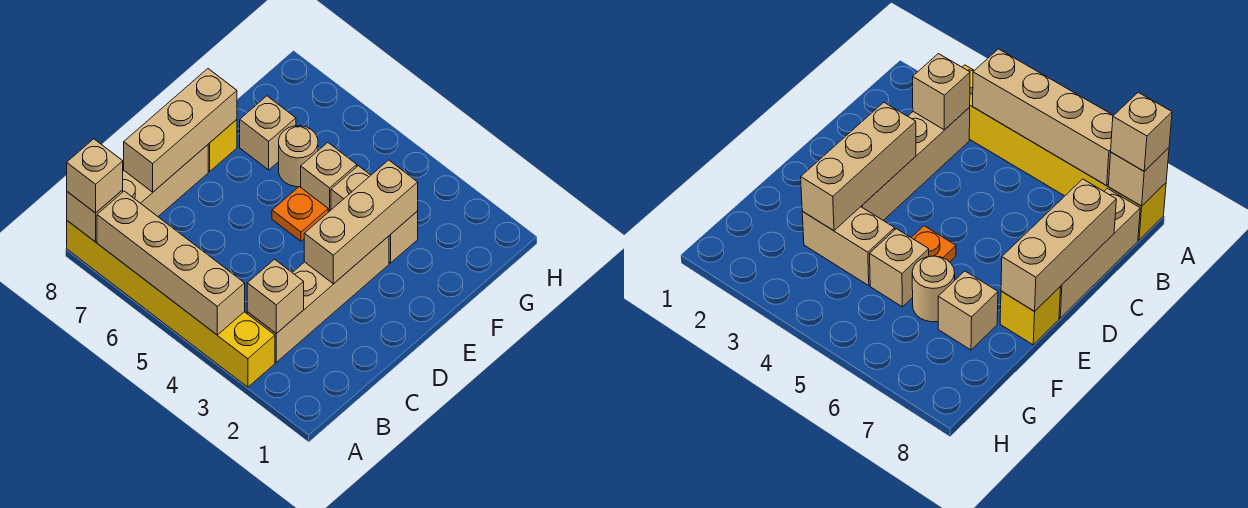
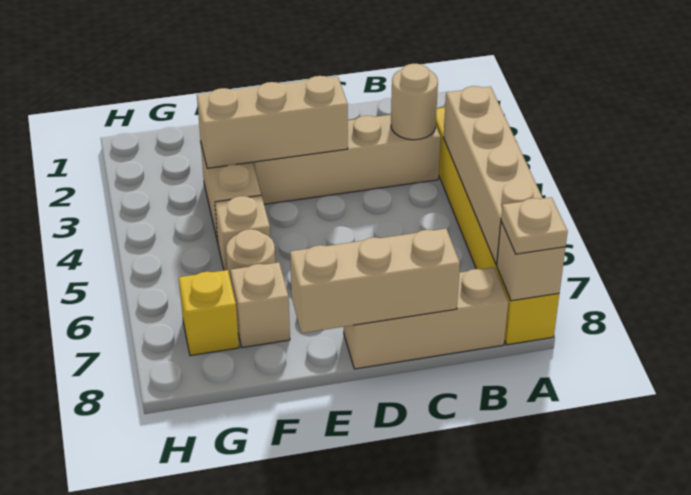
tan 1x1 brick [67,139,123,213] -> tan 1x1 plate [501,197,568,254]
tan 1x1 brick [247,259,304,334] -> tan 1x1 round brick [391,64,438,140]
orange 1x1 plate [272,187,328,241] -> none
yellow 1x1 brick [208,120,237,171] -> yellow 1x1 brick moved to [179,270,239,356]

